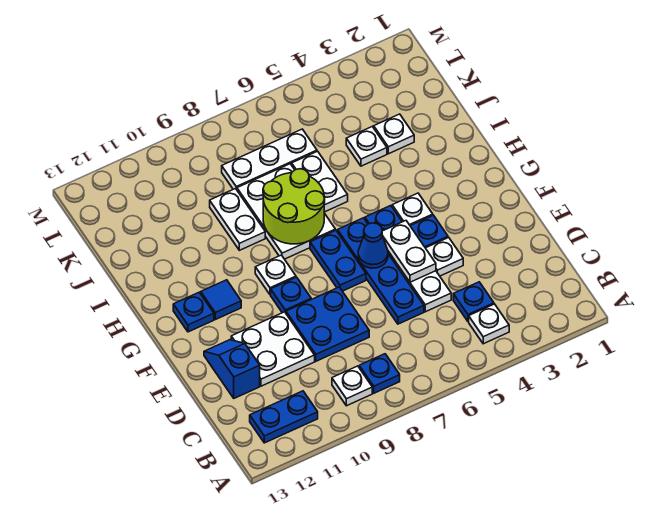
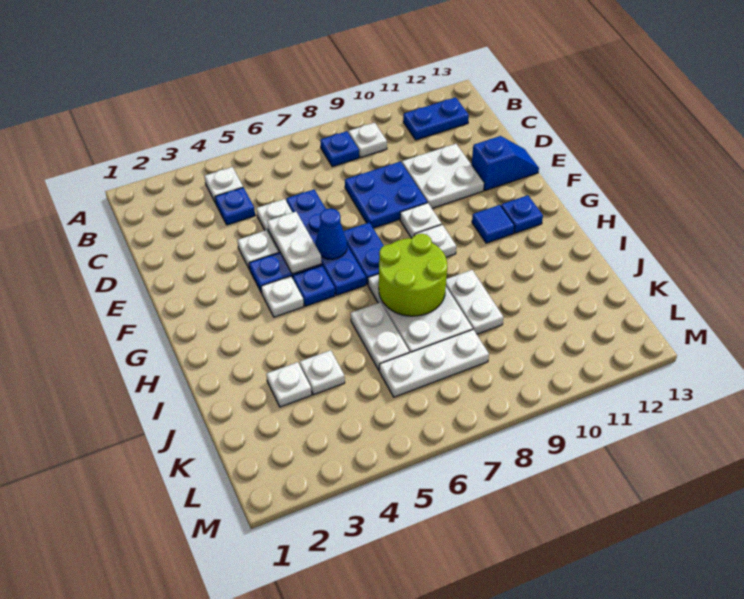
blue 1x2 slope [204,340,260,398] -> blue 1x2 slope turned to [472,136,539,191]
blue 1x1 plate [271,277,311,313] -> white 1x1 plate [400,203,442,238]

